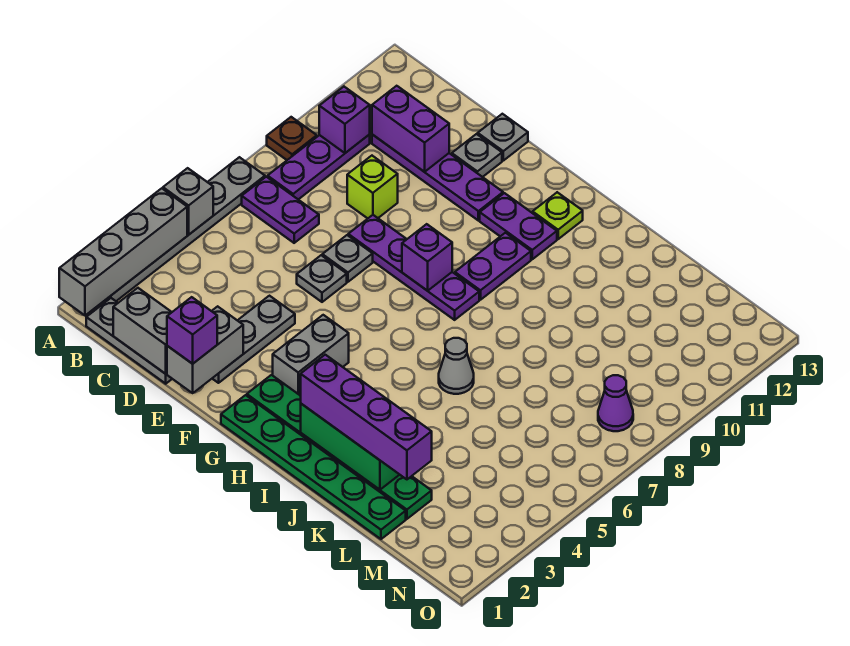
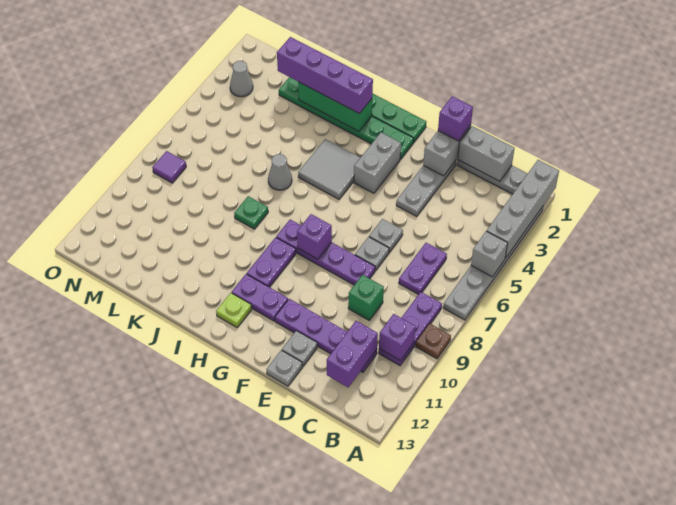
purple 1x2 plate [242,177,319,243] -> purple 1x2 plate turned to [399,243,447,294]
purple 1x2 brick [372,86,449,172] -> purple 1x2 brick turned to [327,321,378,387]
lime 1x1 brick [347,156,398,218] -> green 1x1 brick [348,275,384,321]
none -> grey 2x2 tile [298,139,360,199]
none -> green 1x1 plate [234,196,268,229]
none -> grey 1x1 cone [230,61,253,97]
purple 1x1 cone [598,375,633,431] -> purple 1x1 tile [152,151,186,183]

